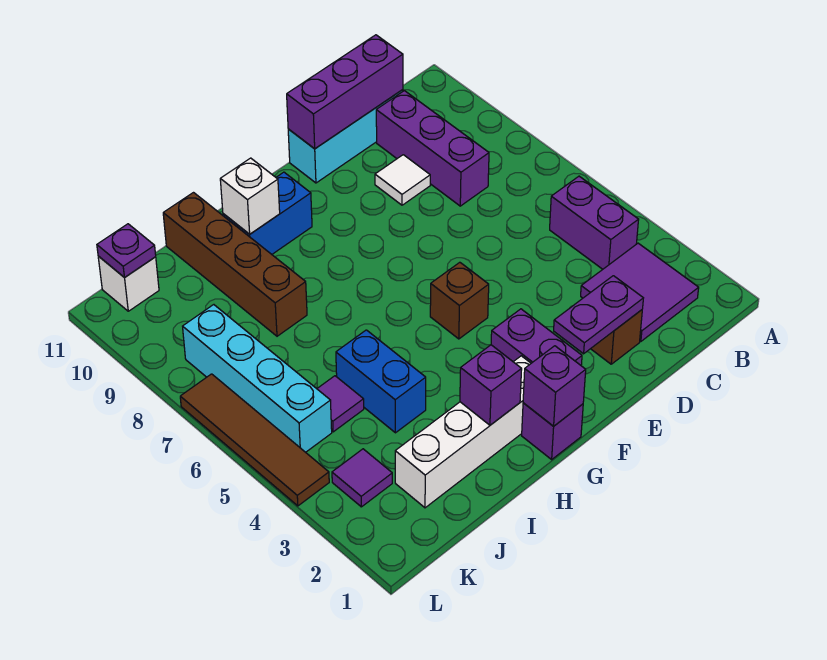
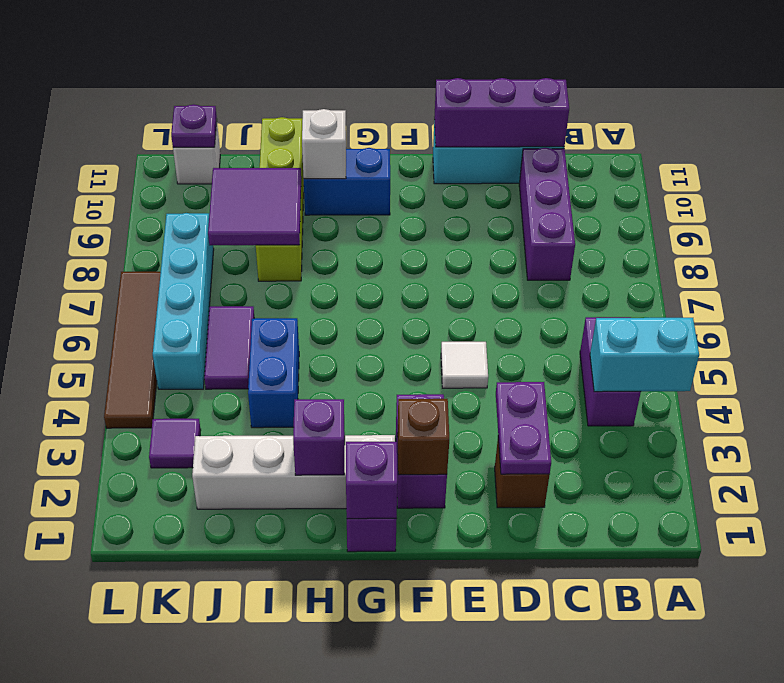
none -> cyan 1x2 brick [590,318,699,392]
purple 2x2 tile [581,243,699,341] -> purple 2x2 tile moved to [208,168,301,245]
purple 1x2 plate [554,276,643,354] -> purple 1x2 plate turned to [496,382,551,474]
white 1x1 tile [375,155,430,205] -> white 1x1 tile moved to [441,342,488,388]
brown 1x1 brick [430,262,489,339] -> brown 1x1 brick moved to [397,399,449,475]
brown 1x4 brick [163,193,307,336] -> lime 1x4 brick [256,117,304,281]
purple 1x1 tile [317,376,364,432] -> purple 1x2 tile [204,306,254,389]

